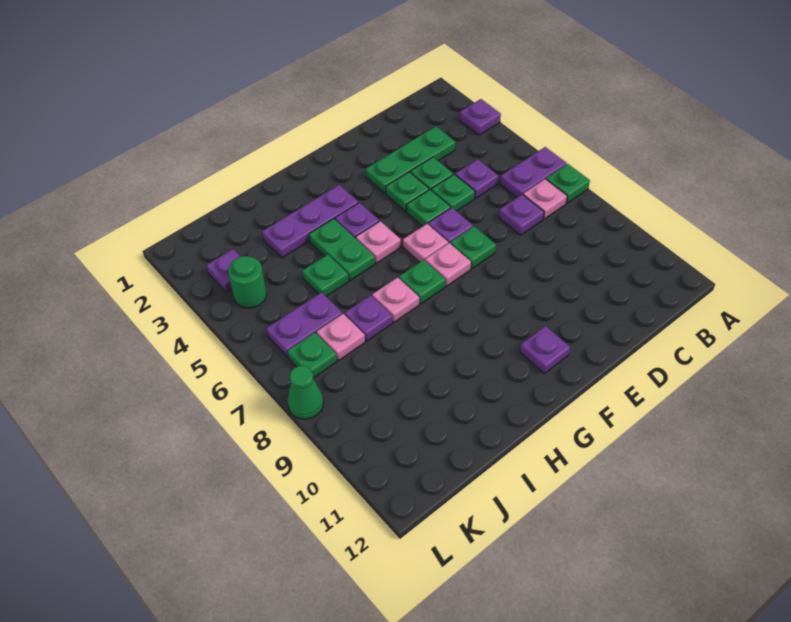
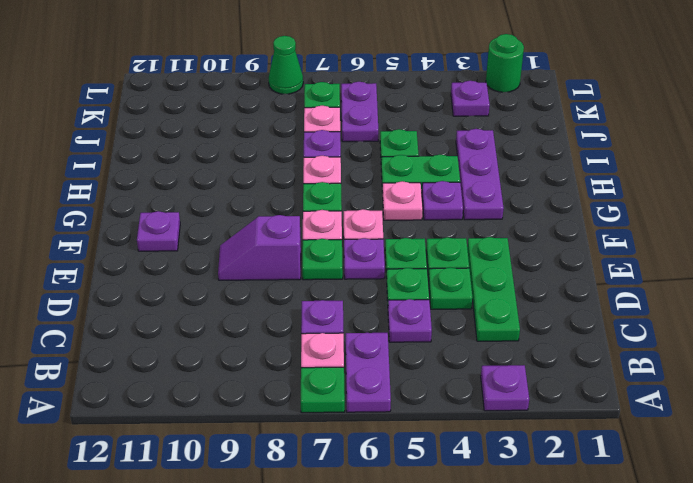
none -> purple 1x2 slope [218,215,301,280]
green 1x1 round brick [228,256,267,308] -> green 1x1 round brick moved to [486,34,524,92]

